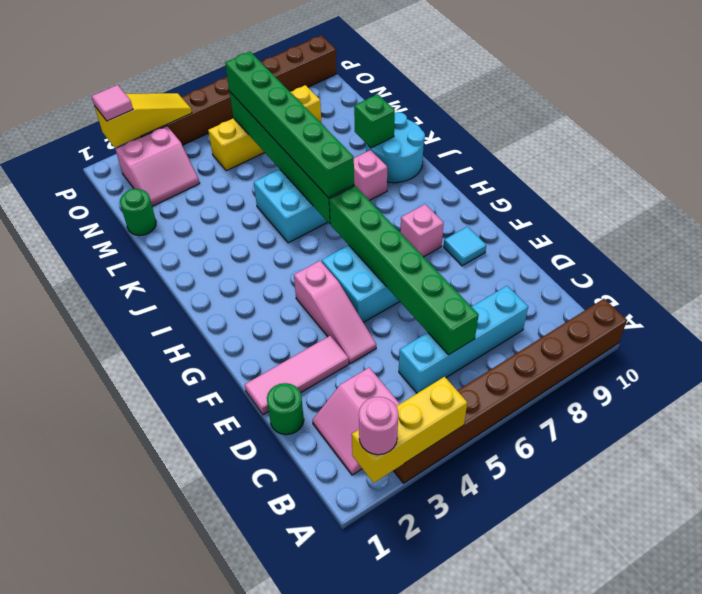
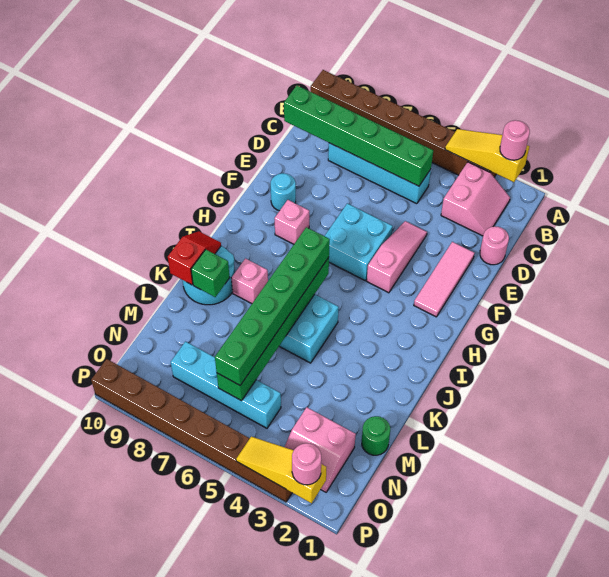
yellow 1x3 brick [352,377,467,483] -> yellow 1x3 slope [445,129,529,182]
green 1x6 brick [329,186,479,355] -> green 1x6 brick turned to [284,86,433,186]
green 1x1 round brick [267,383,304,435] -> pink 1x1 round brick [480,226,509,265]
pink 1x3 tile [245,336,349,415] -> pink 1x3 tile turned to [414,242,474,317]
cyan 1x1 tile [444,227,486,266] -> cyan 1x1 round brick [271,173,296,211]
none -> red 1x2 slope [168,231,221,285]
pink 2x2 slope [116,126,200,206] -> pink 2x2 slope turned to [285,407,356,492]
yellow 1x4 brick [208,85,321,171] -> cyan 1x4 brick [171,342,281,428]
pink 1x1 tile [92,85,133,121] -> pink 1x1 round brick [292,443,321,485]

